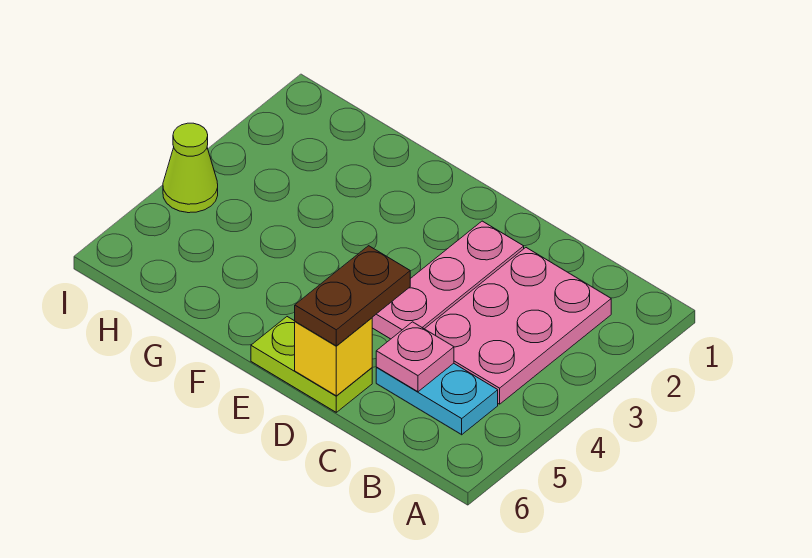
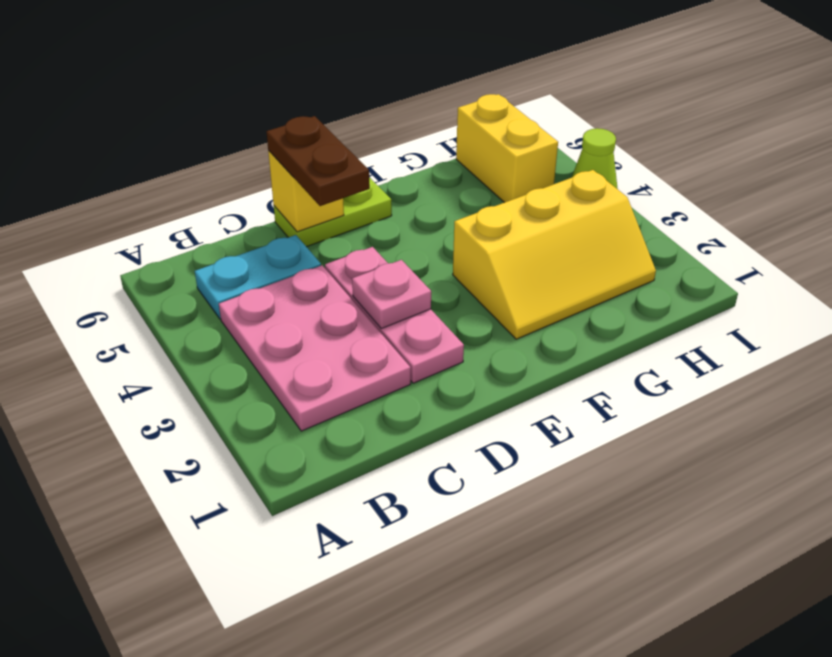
pink 1x1 plate [376,322,454,392] -> pink 1x1 plate moved to [352,260,431,329]
none -> yellow 2x3 slope [453,170,656,339]
none -> yellow 1x2 brick [456,94,558,203]

